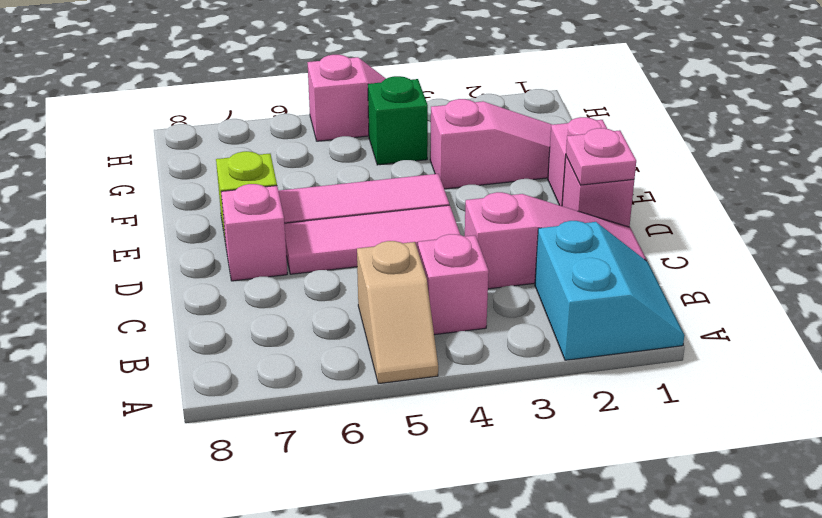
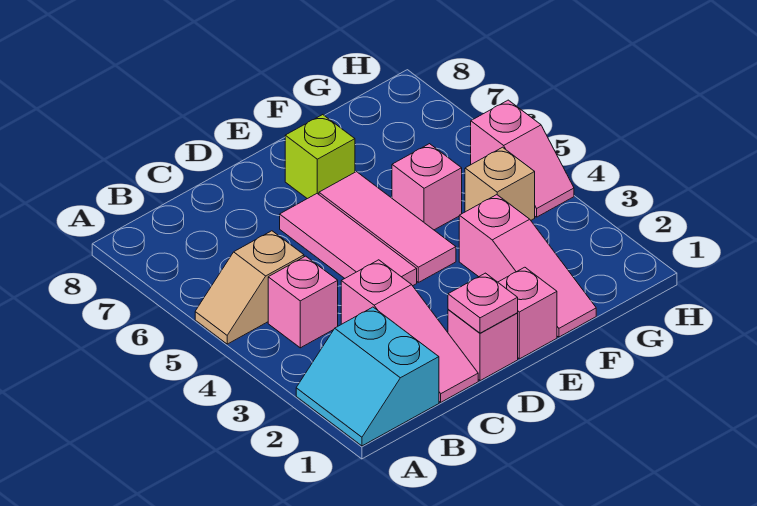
cyan 2x2 slope [535,221,685,360] -> cyan 2x2 slope turned to [296,307,439,446]
pink 1x1 brick [221,184,287,281] -> pink 1x1 brick moved to [392,144,462,230]
green 1x1 brick [368,76,428,165] -> tan 1x1 brick [465,147,535,220]

